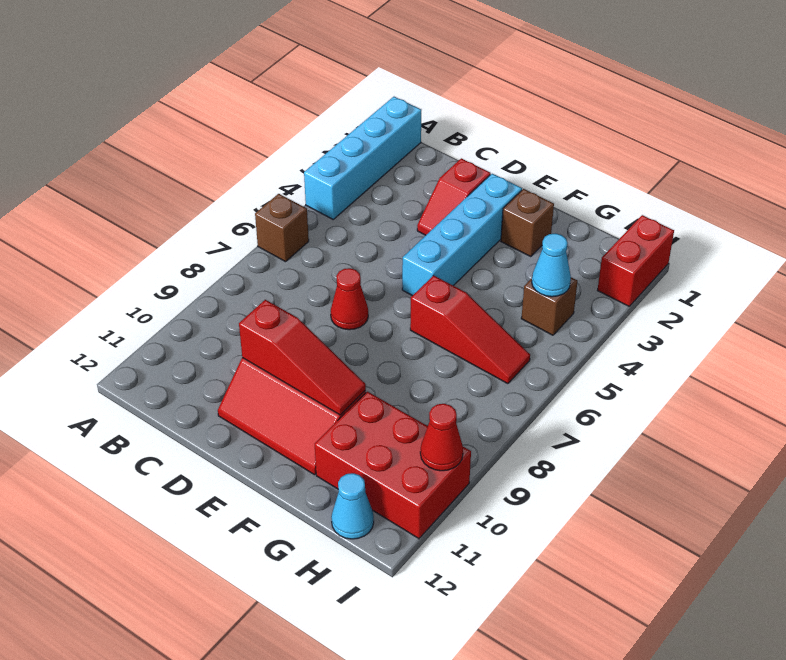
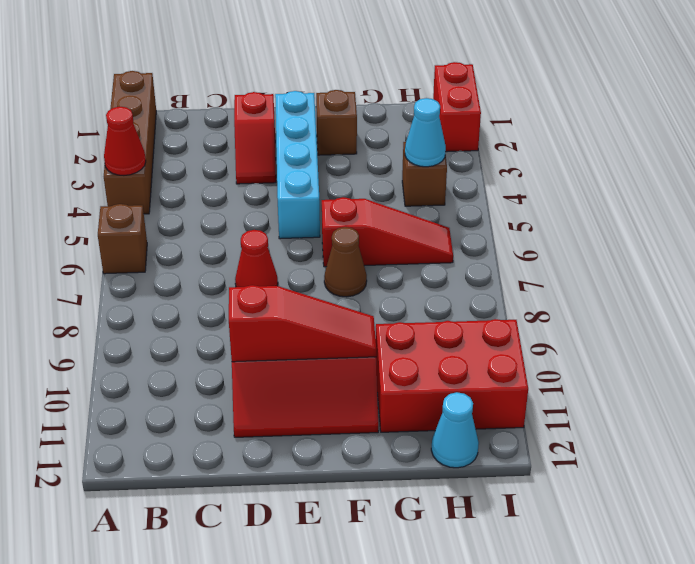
cyan 1x4 brick [304,97,421,219] -> brown 1x4 brick [104,71,156,214]
none -> brown 1x1 cone [324,227,367,297]
red 1x1 cone [420,404,463,471] -> red 1x1 cone moved to [104,107,146,175]

